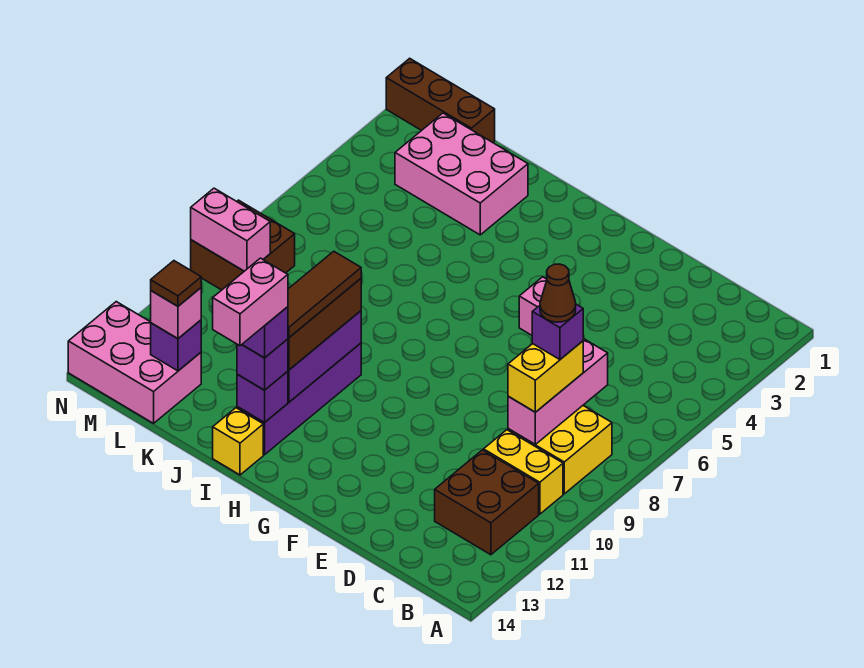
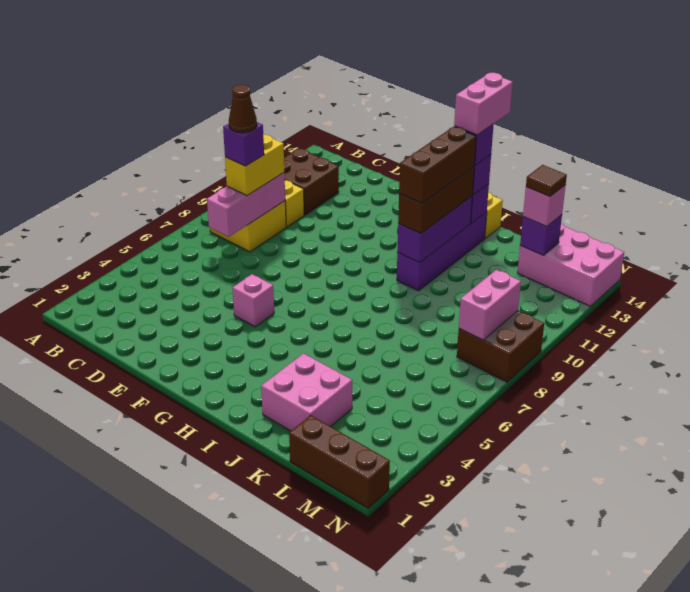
brown 1x3 tile [288,251,361,338] -> brown 1x3 brick [399,127,477,203]
pink 2x3 brick [395,113,528,235] -> pink 2x2 brick [261,353,352,431]
pink 1x2 brick [191,188,270,271] -> pink 1x2 brick turned to [459,270,521,340]

